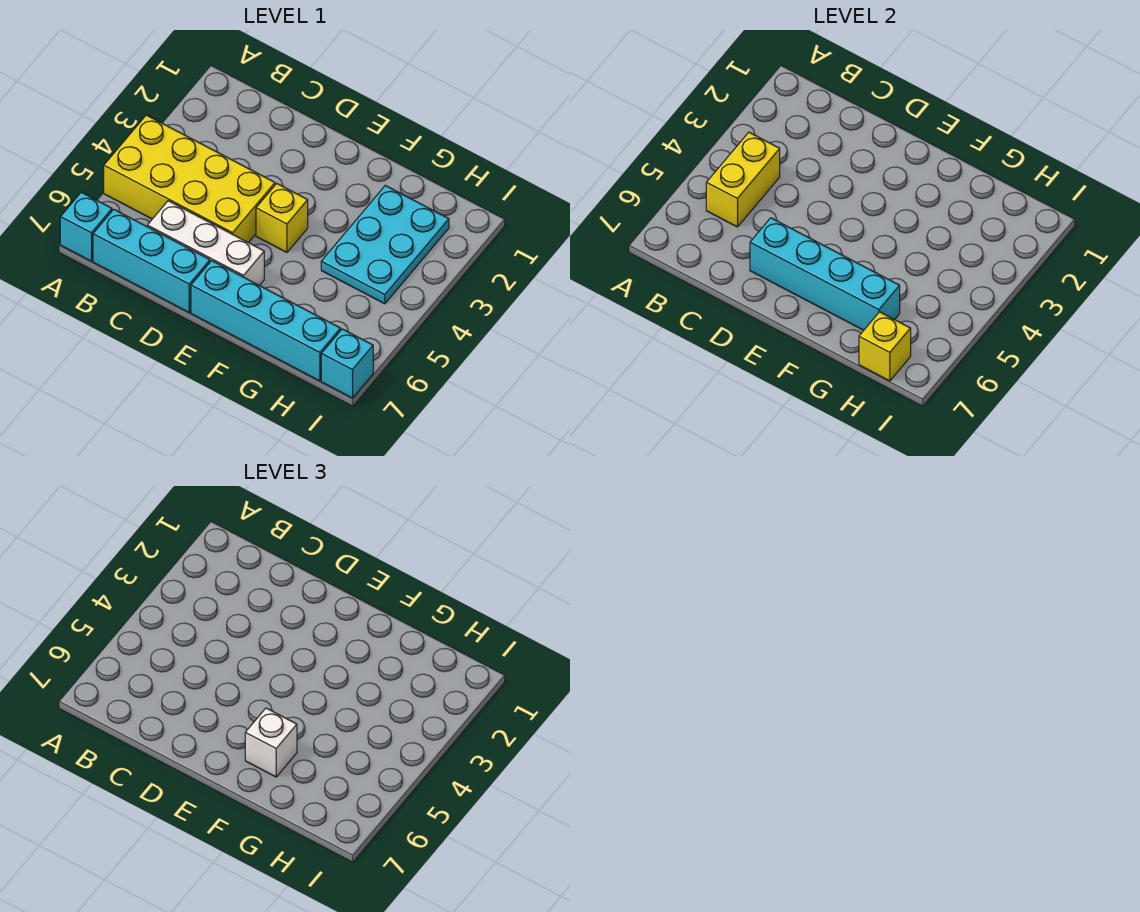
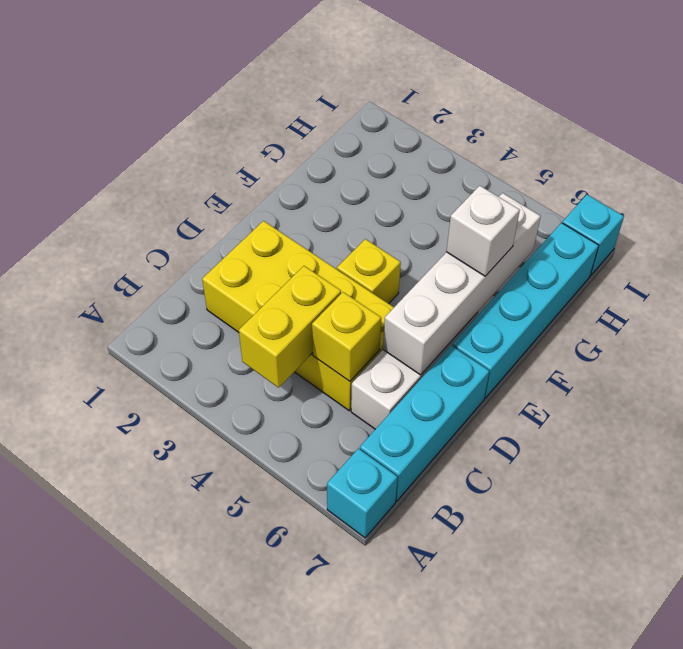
yellow 2x4 brick [104,115,275,243] -> yellow 2x4 brick turned to [202,221,394,411]
yellow 1x2 brick [706,132,780,227] -> yellow 1x2 brick turned to [239,266,341,388]
cyan 1x4 brick [750,218,900,330] -> white 1x4 brick [383,193,541,375]
cyan 2x3 plate [321,185,449,304] -> none
yellow 1x1 brick [859,312,911,381] -> yellow 1x1 brick moved to [312,292,381,381]

